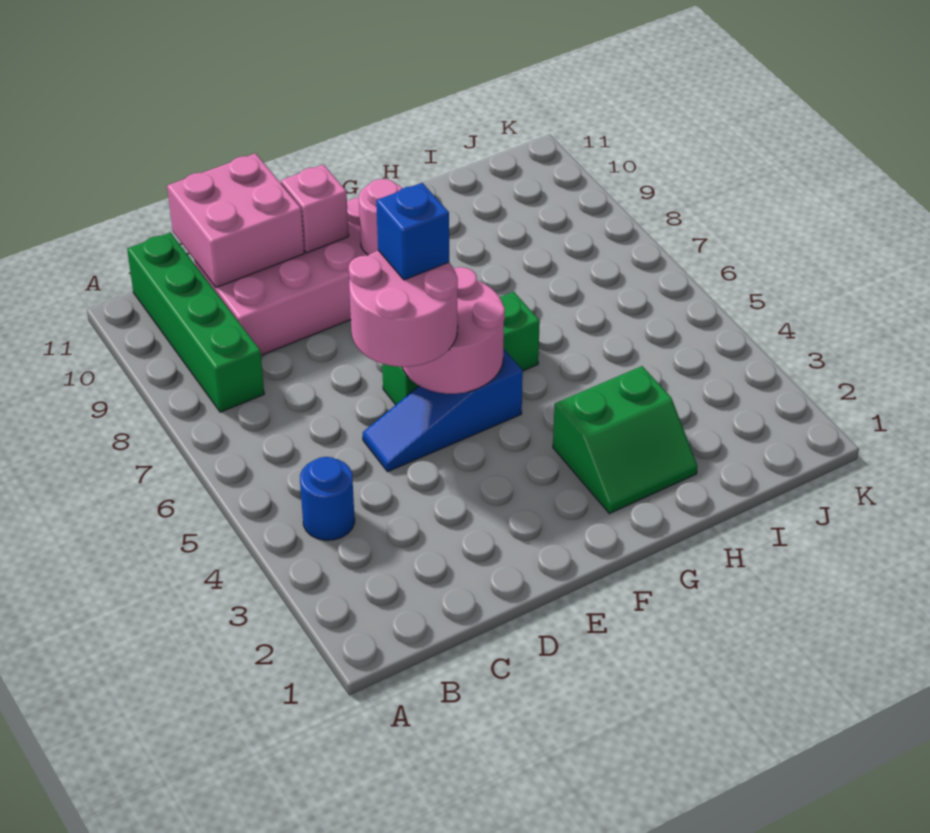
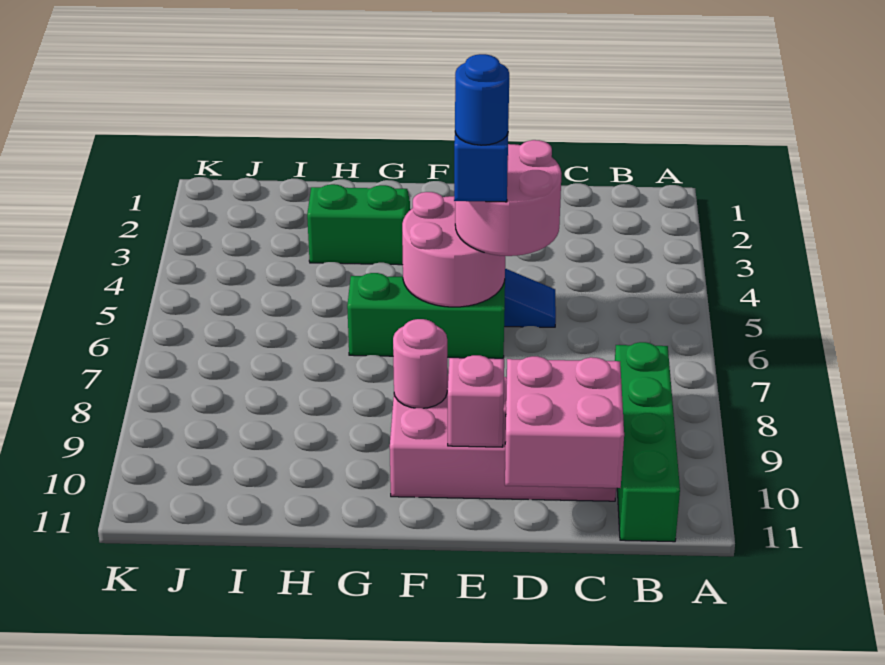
blue 1x1 round brick [300,457,355,540] -> blue 1x1 round brick moved to [455,54,509,145]

